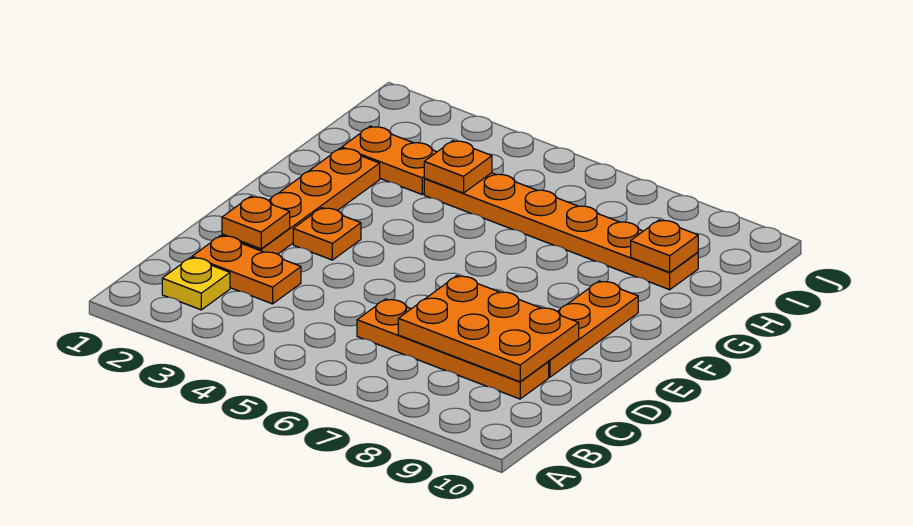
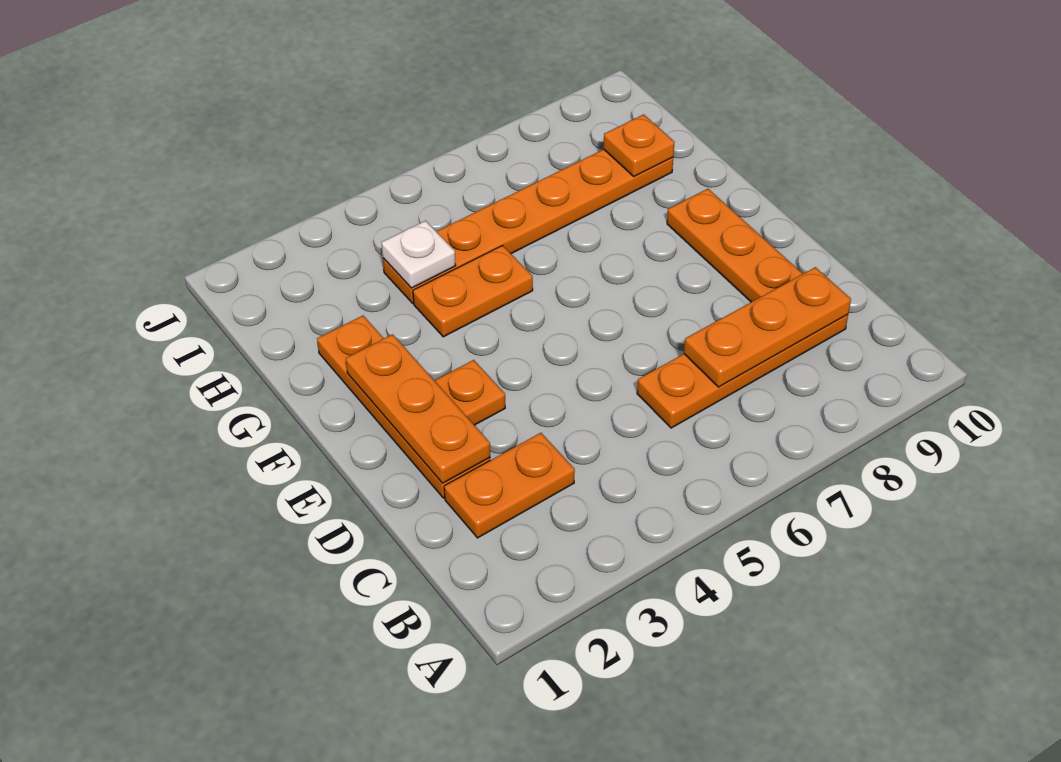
yellow 1x1 plate [162,257,230,310] -> none
orange 2x3 plate [398,276,579,382] -> orange 1x3 plate [684,267,851,387]
orange 1x1 plate [222,196,290,249] -> orange 1x3 plate [346,334,490,483]
orange 1x2 plate [342,126,436,194] -> orange 1x2 plate moved to [413,246,533,337]
orange 1x1 plate [424,141,492,193] -> white 1x1 plate [382,221,456,288]

